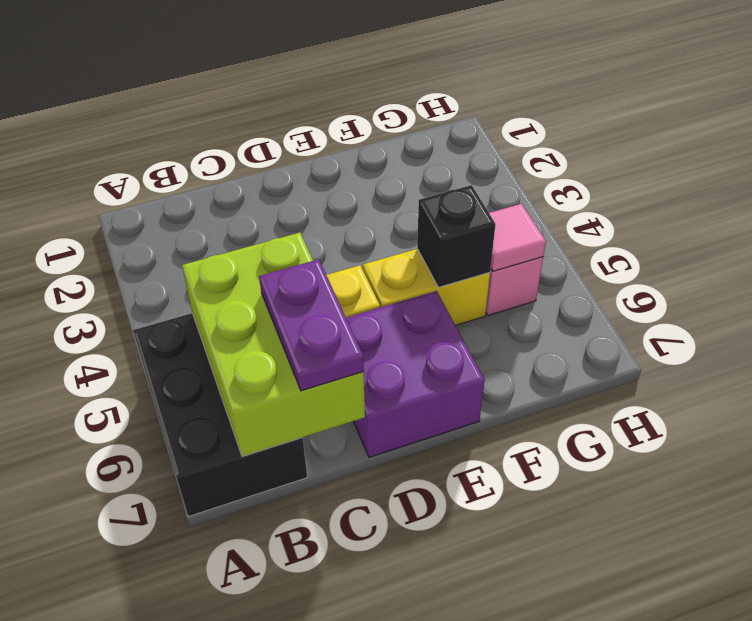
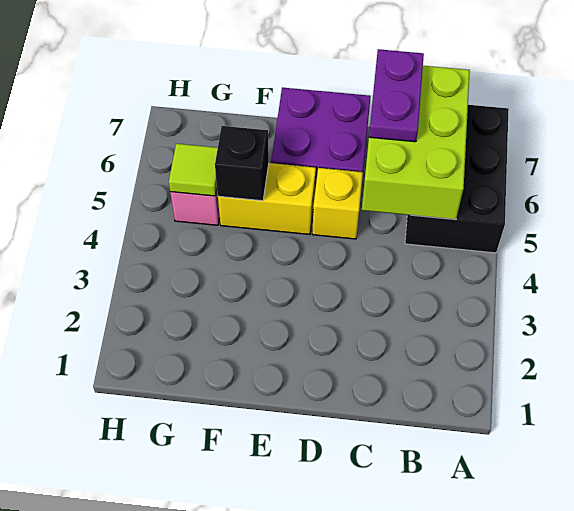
pink 1x1 tile [489,204,546,271] -> lime 1x1 tile [169,144,218,196]

